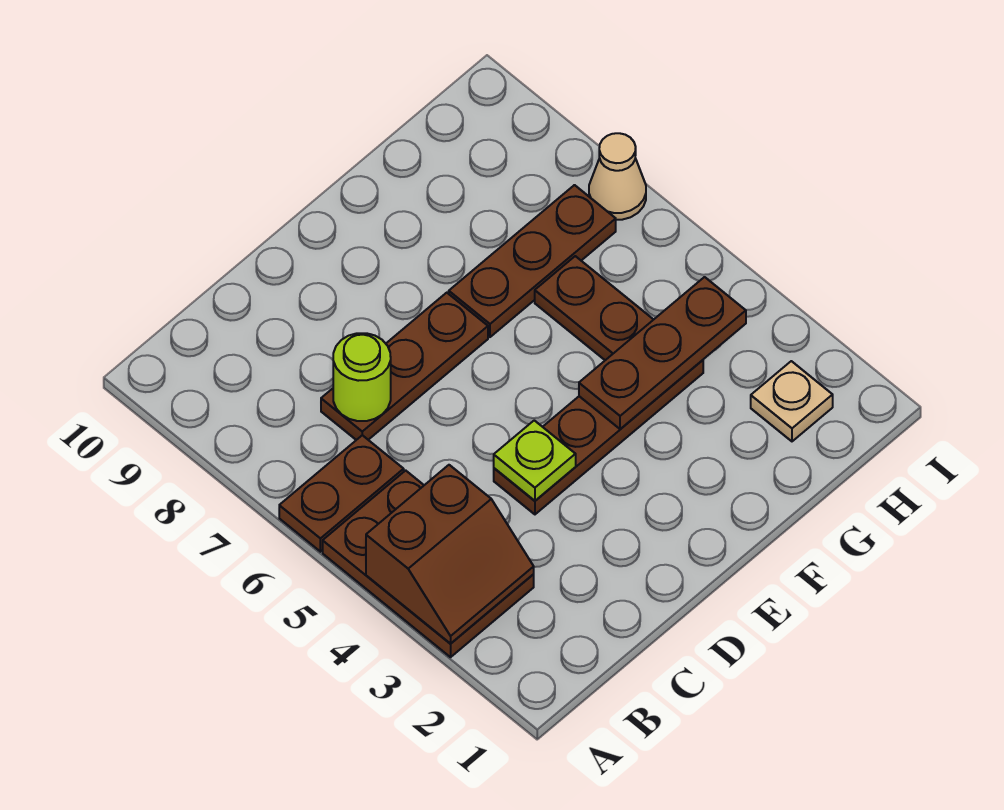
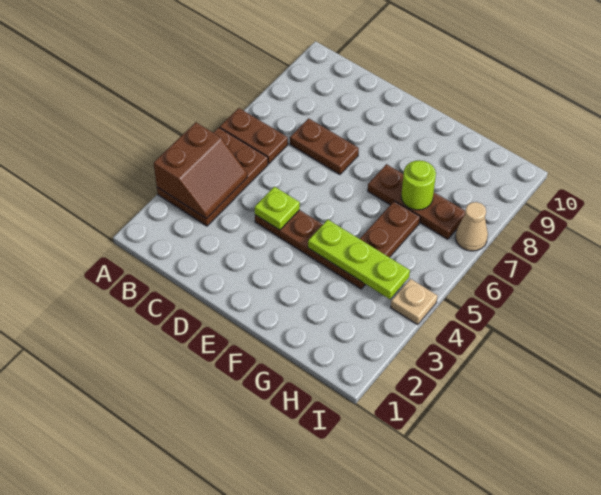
brown 2x2 slope [366,465,534,644] -> brown 2x2 slope turned to [154,122,247,219]
brown 1x3 plate [321,293,488,440] -> brown 1x2 plate [290,118,359,175]
lime 1x1 round brick [333,333,391,421] -> lime 1x1 round brick moved to [401,160,436,210]
brown 1x3 plate [579,277,746,429] -> lime 1x3 plate [308,220,410,299]
tan 1x1 plate [751,361,833,441] -> tan 1x1 plate moved to [391,279,438,325]

